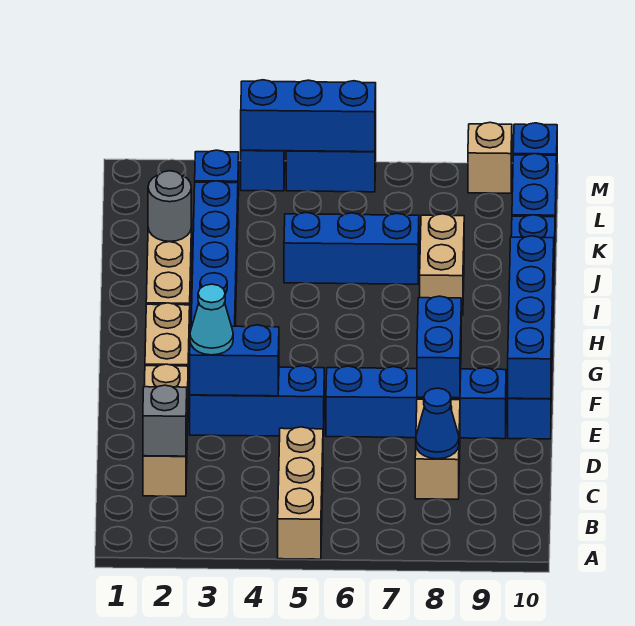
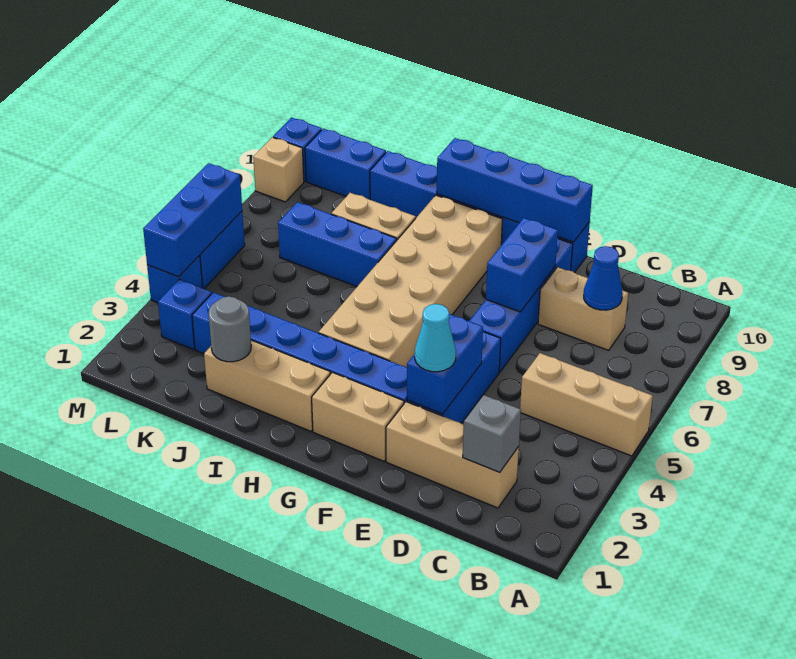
blue 1x2 brick [417,296,461,398] -> blue 1x2 brick turned to [486,218,558,312]
none -> tan 2x6 brick [319,195,503,368]
blue 1x3 brick [284,212,419,284] -> blue 1x3 brick turned to [278,202,397,287]

